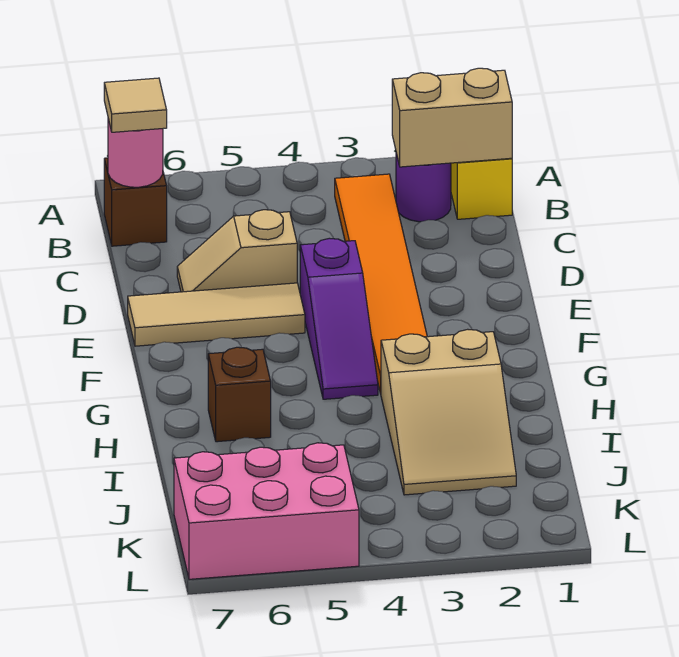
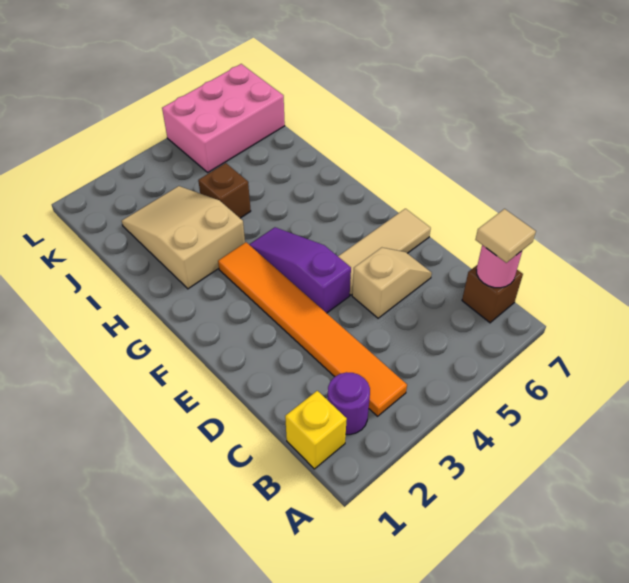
tan 1x2 brick [392,68,512,167] -> none
brown 1x1 brick [208,347,271,442] -> brown 1x1 brick moved to [198,163,251,218]

